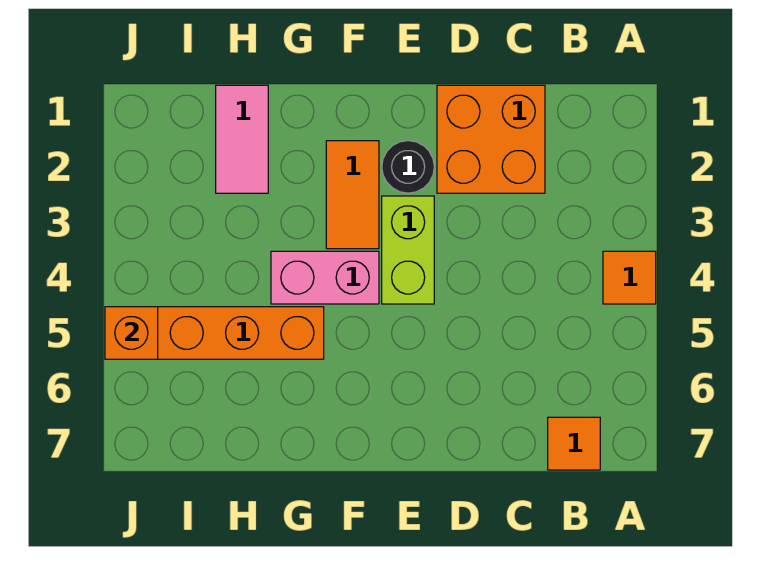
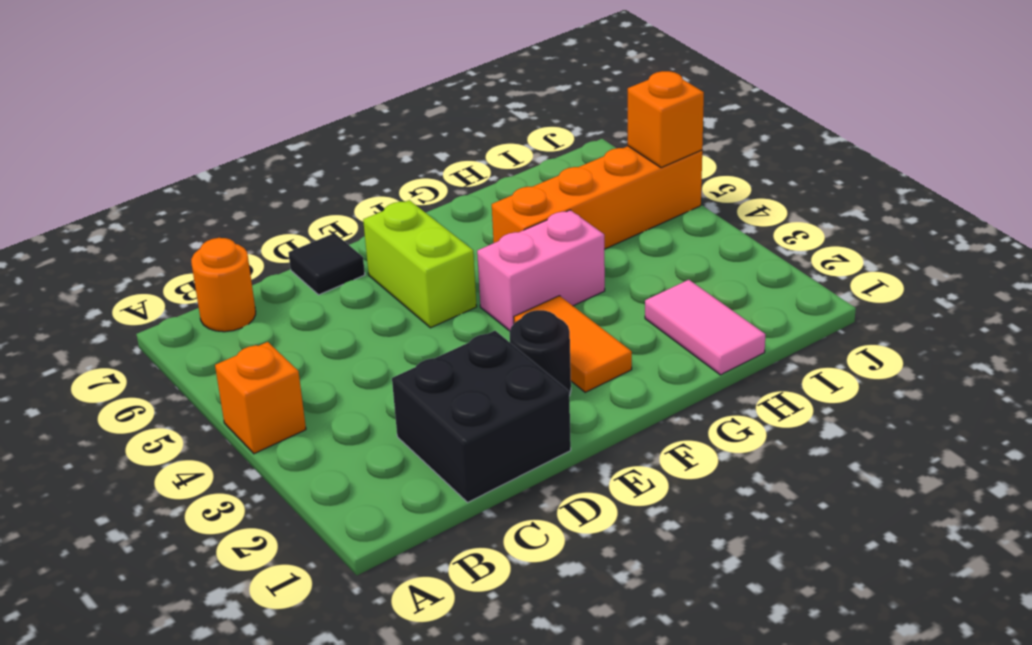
orange 1x1 tile [603,251,656,304] -> orange 1x1 brick [215,342,306,454]
orange 1x1 tile [548,417,600,470] -> orange 1x1 round brick [191,238,256,332]
orange 2x2 brick [437,85,545,193] -> black 2x2 brick [392,331,571,502]
none -> black 1x1 tile [288,233,365,295]
lime 1x2 brick [382,196,434,304] -> lime 1x2 brick moved to [363,200,477,328]

